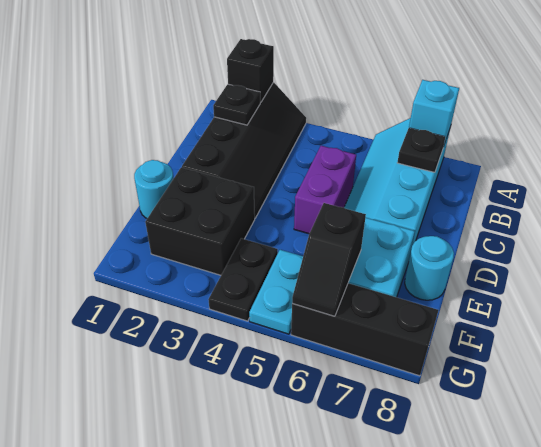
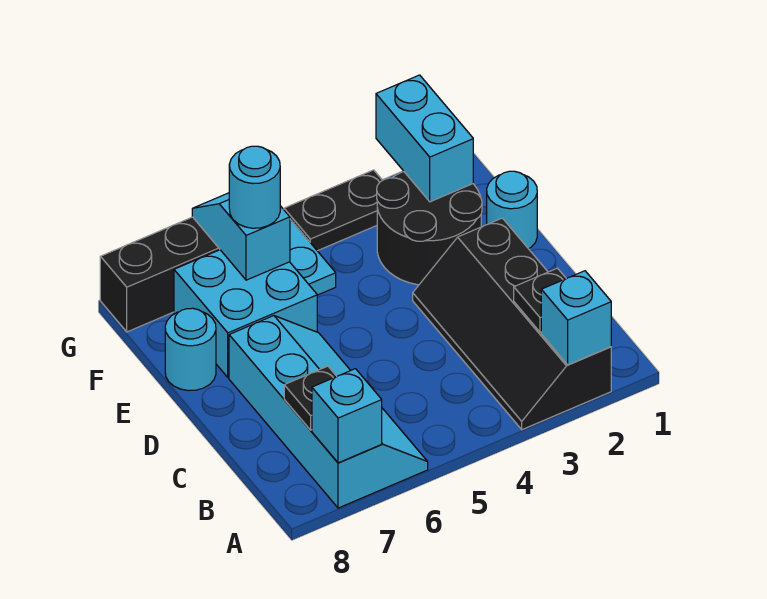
black 1x1 brick [227,39,274,102] -> cyan 1x1 brick [541,271,611,365]
purple 1x2 brick [294,146,356,234] -> none
black 2x2 brick [145,167,255,275] -> black 2x2 round brick [377,172,482,285]
none -> cyan 1x2 brick [376,75,473,202]
black 1x2 plate [208,238,278,321] -> black 1x2 plate turned to [284,170,382,251]
black 1x2 slope [292,203,366,316] -> cyan 1x2 slope [192,193,290,280]
none -> cyan 1x1 round brick [229,146,280,228]

